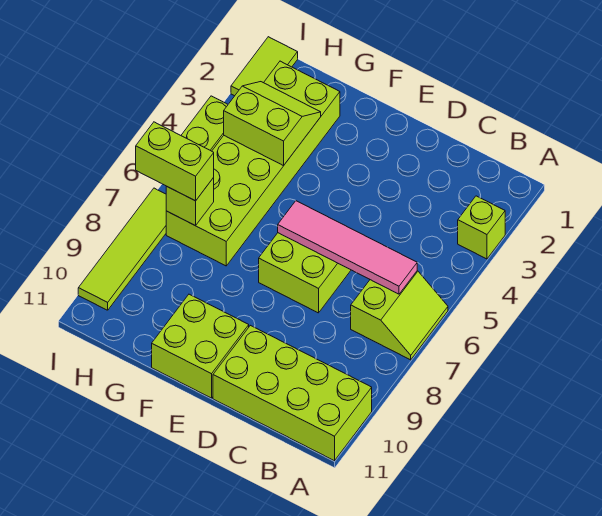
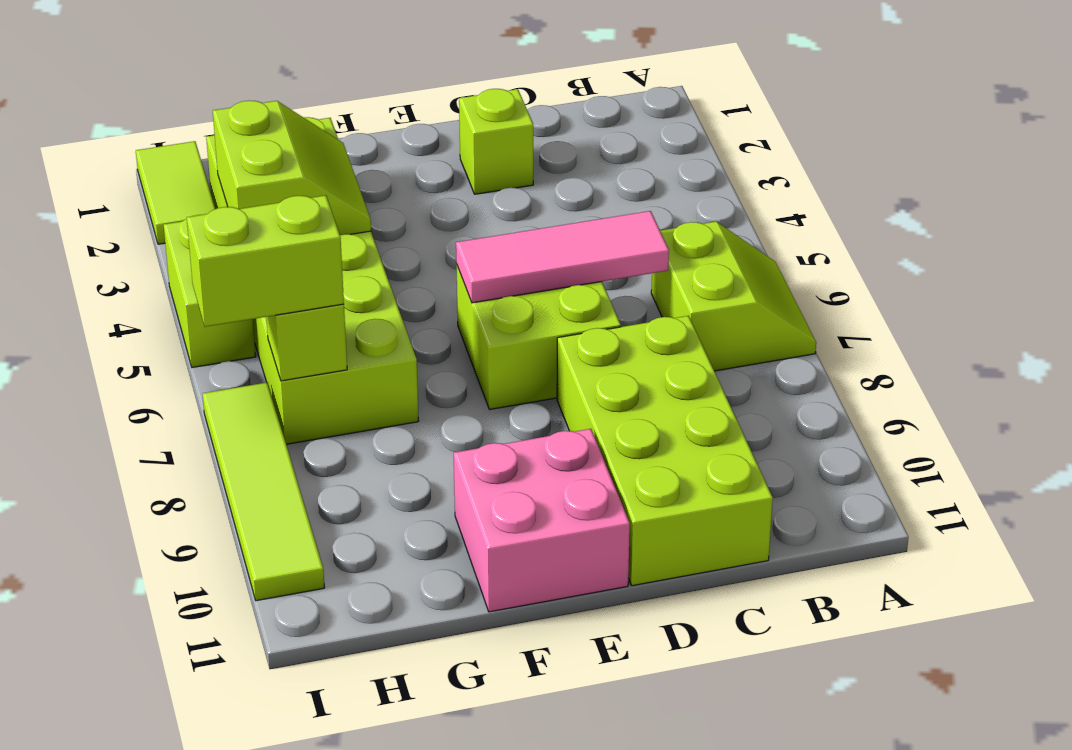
lime 1x1 brick [458,196,505,259] -> lime 1x1 brick moved to [459,89,533,194]
lime 2x4 brick [213,325,372,461] -> lime 2x4 brick turned to [557,316,773,586]
pink 1x4 tile [278,201,417,294] -> pink 1x3 tile [456,211,669,303]
lime 2x2 brick [152,294,249,398] -> pink 2x2 brick [454,429,630,612]
lime 2x2 slope [224,82,321,166] -> lime 2x2 slope turned to [213,101,371,235]

